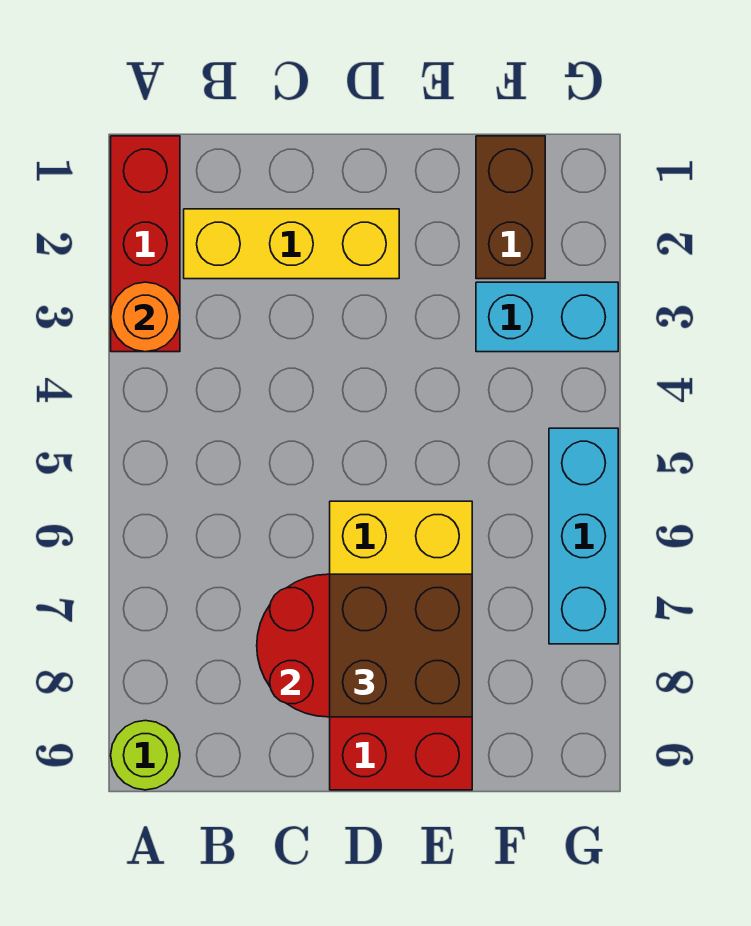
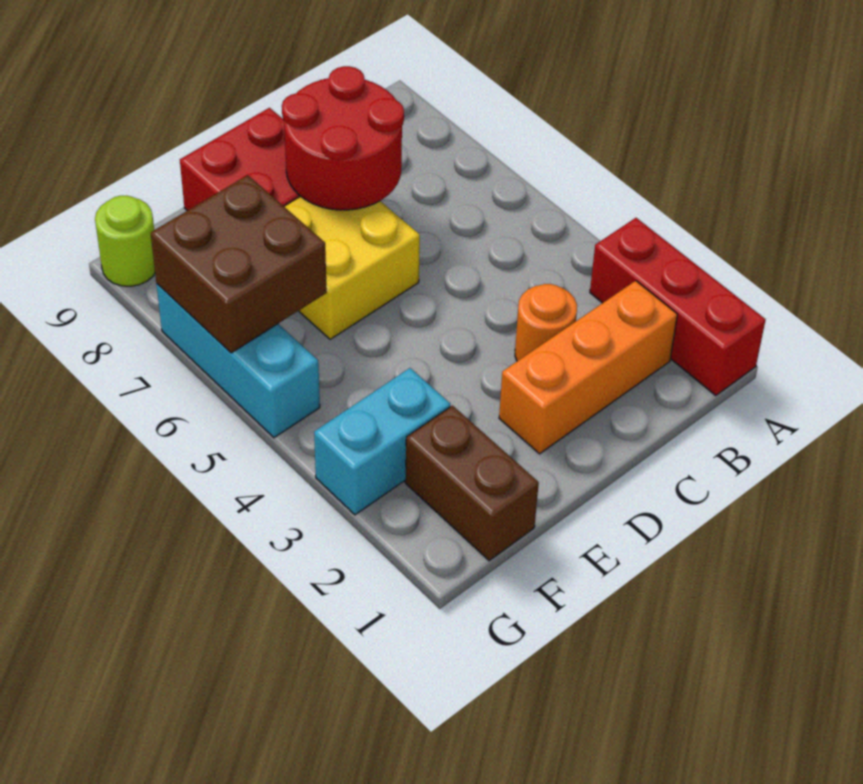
orange 1x1 round brick [111,282,180,352] -> orange 1x1 round brick moved to [515,284,577,361]
lime 1x1 round brick [111,720,180,790] -> lime 1x1 round brick moved to [95,196,155,286]
yellow 1x3 brick [184,209,399,279] -> orange 1x3 brick [499,281,677,454]
brown 2x2 brick [330,574,472,717] -> brown 2x2 brick moved to [151,175,327,353]

